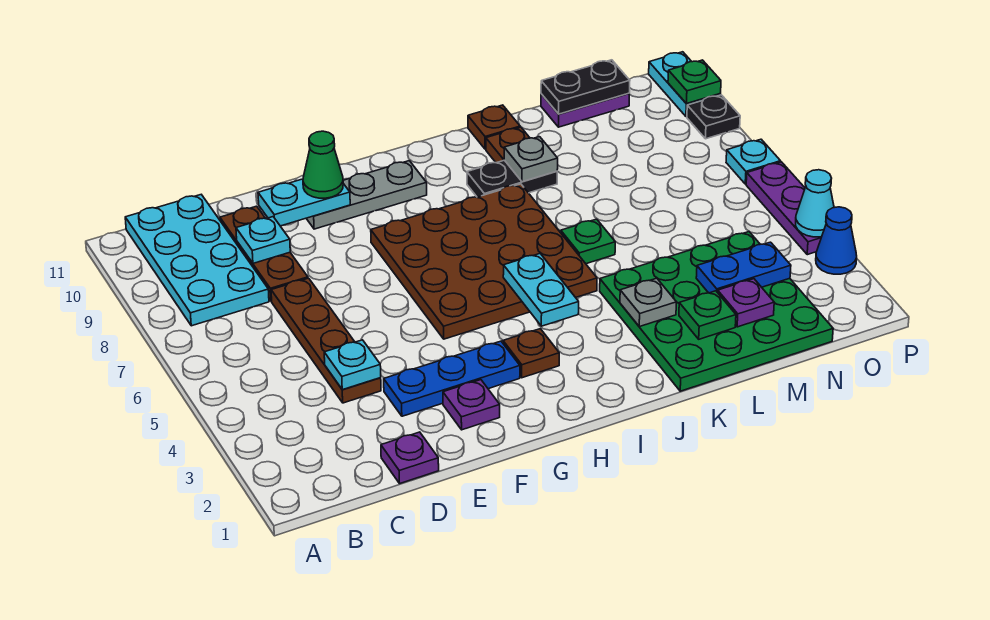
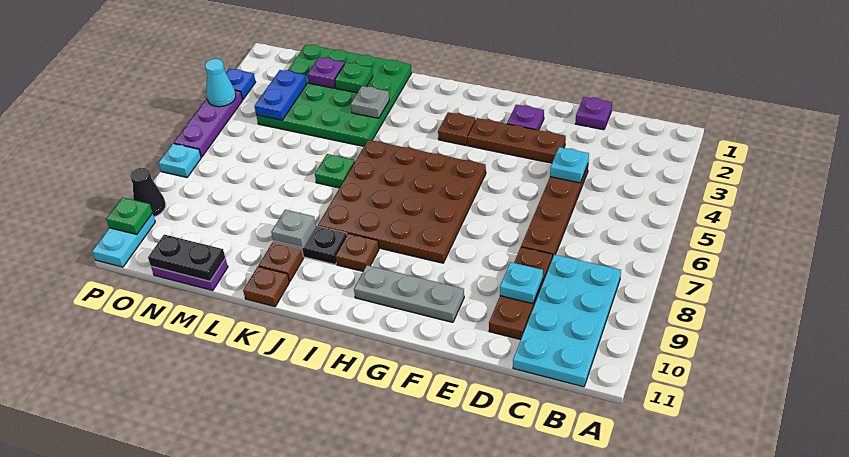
blue 1x3 plate [384,341,520,416] -> brown 1x3 plate [468,118,566,163]
cyan 1x2 plate [258,179,350,226] -> none
green 1x1 cone [303,131,343,198] -> none
cyan 1x2 plate [503,254,579,326] -> none
none -> brown 1x1 plate [336,233,379,271]
blue 1x2 plate [696,242,791,293] -> blue 1x2 plate turned to [255,70,307,120]
blue 1x1 cone [816,207,857,274] -> blue 1x1 plate [226,69,256,99]
black 1x1 plate [687,95,740,139] -> black 1x1 cone [130,168,166,217]

